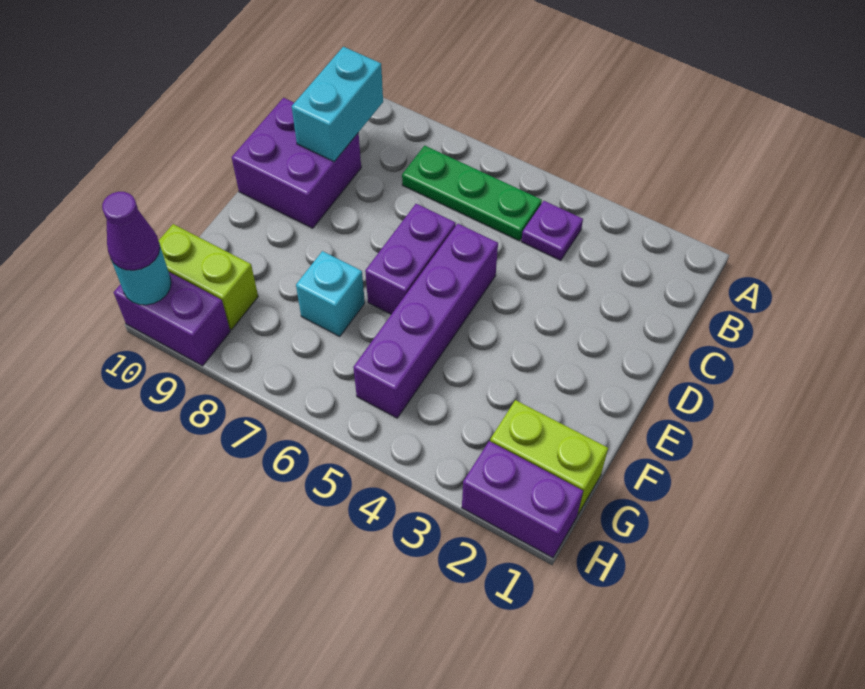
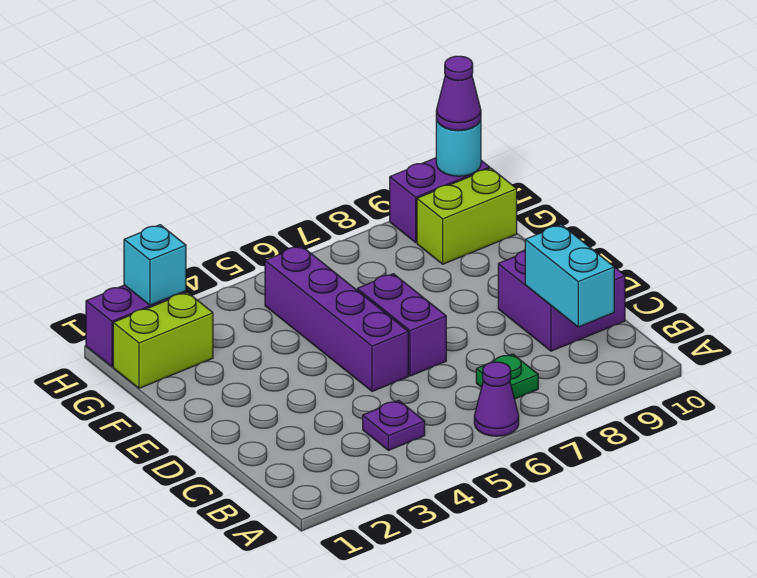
none -> purple 1x1 cone [474,362,519,436]
green 1x3 plate [402,146,542,241] -> green 1x1 plate [476,354,538,399]
cyan 1x1 brick [296,251,365,336] -> cyan 1x1 brick moved to [124,225,186,305]

